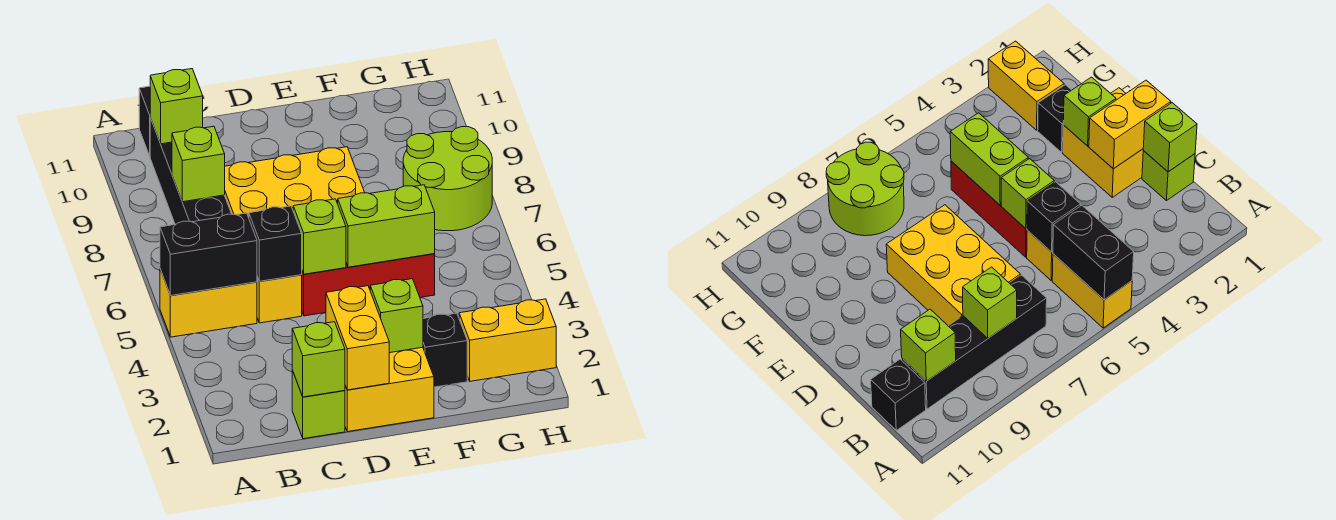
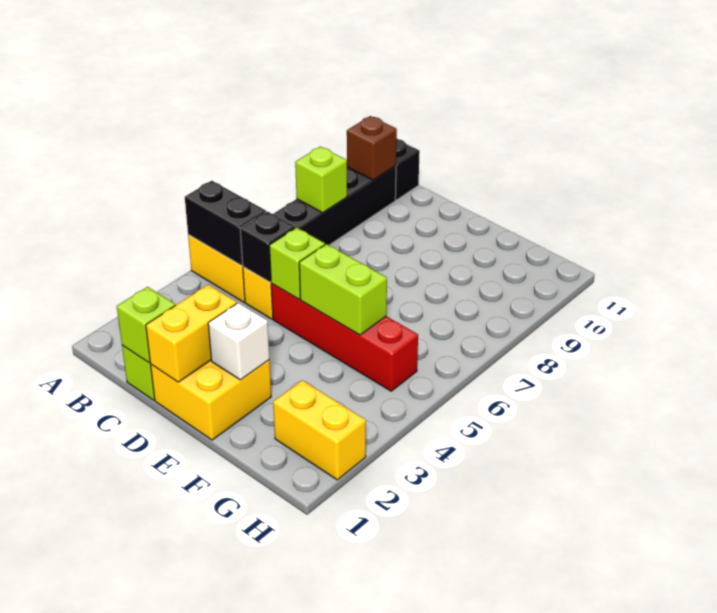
lime 1x1 brick [150,69,203,144] -> brown 1x1 brick [347,116,397,180]
yellow 2x3 brick [225,147,365,218] -> none
red 1x3 brick [302,254,435,316] -> red 1x4 brick [271,284,418,391]
lime 1x1 brick [370,279,423,353] -> white 1x1 brick [208,303,269,380]
black 1x1 brick [423,313,467,387] -> none
lime 2x2 round brick [403,127,492,231] -> none

